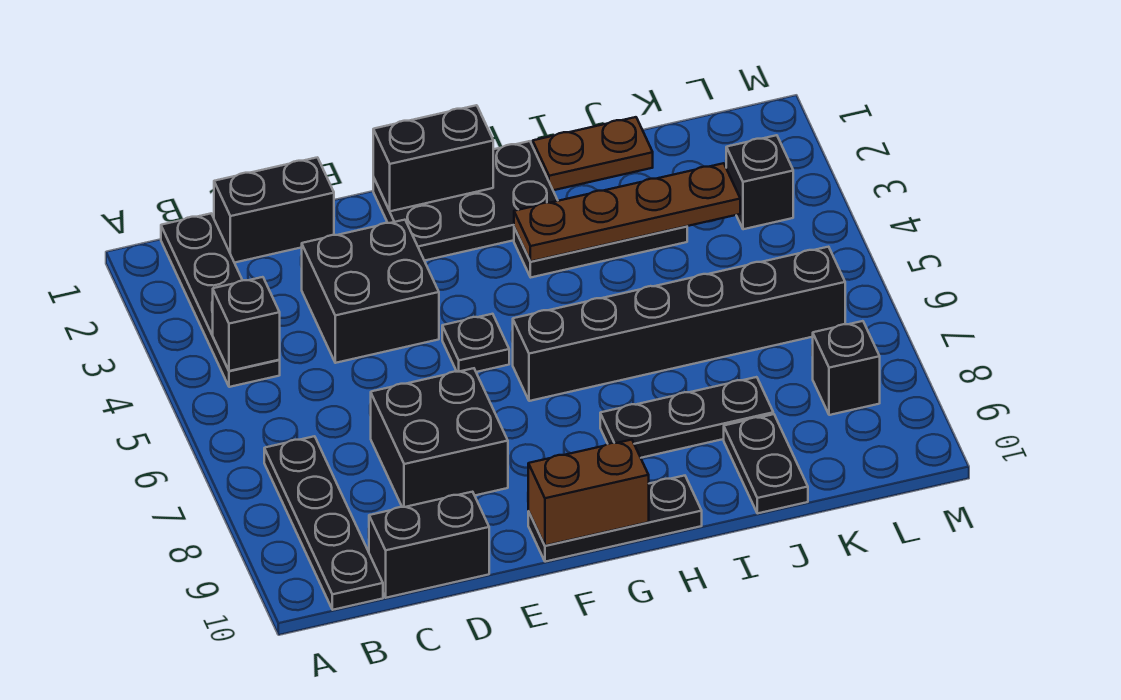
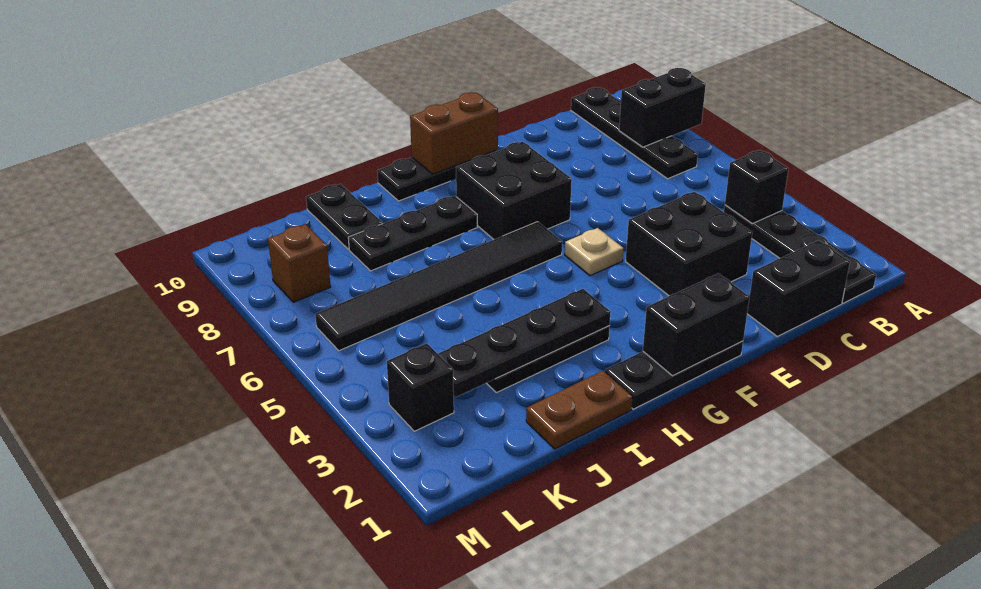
black 1x2 brick [369,492,489,598] -> black 1x2 brick moved to [619,68,706,147]
black 2x2 brick [371,368,508,507] -> black 2x2 brick moved to [456,142,572,239]
black 2x3 plate [373,141,558,261] -> black 1x3 plate [605,341,743,409]
black 1x1 plate [442,314,509,372] -> tan 1x1 plate [565,228,624,276]
black 1x6 brick [513,247,845,401] -> black 1x6 tile [315,222,562,351]
brown 1x4 plate [514,163,740,262] -> black 1x4 plate [438,289,610,397]
black 1x1 brick [813,321,880,415] -> brown 1x1 brick [268,224,331,302]

